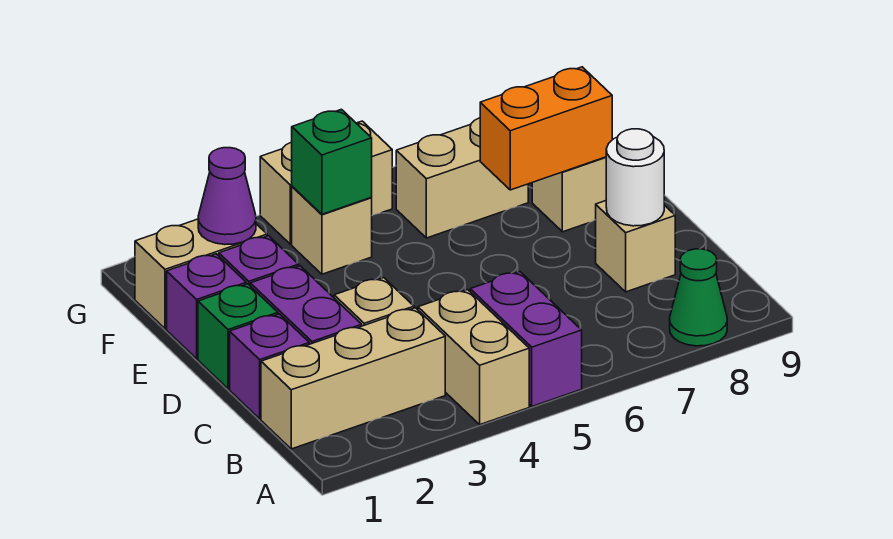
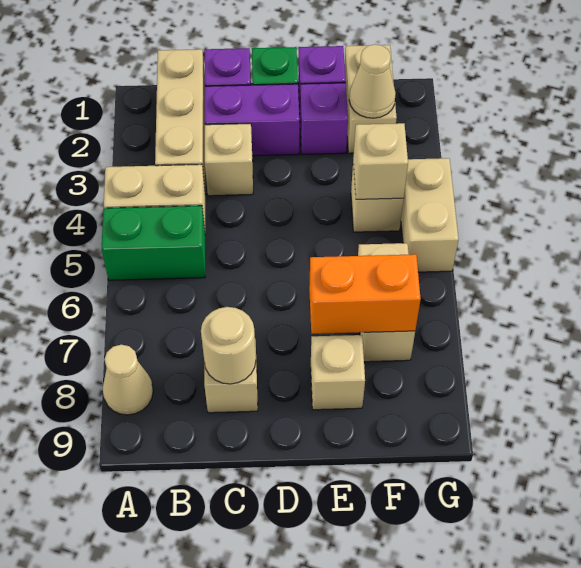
purple 1x2 brick [470,272,582,406] -> green 1x2 brick [102,206,205,280]
green 1x1 cone [670,249,727,346] -> tan 1x1 cone [103,345,153,415]
white 1x1 round brick [606,129,664,226] -> tan 1x1 round brick [201,307,256,384]
orange 1x2 brick [480,67,612,190] -> orange 1x2 brick turned to [309,254,421,334]
purple 1x1 cone [198,148,256,244] -> tan 1x1 cone [349,44,396,118]
green 1x1 brick [292,109,372,214] -> tan 1x1 brick [353,123,408,199]

